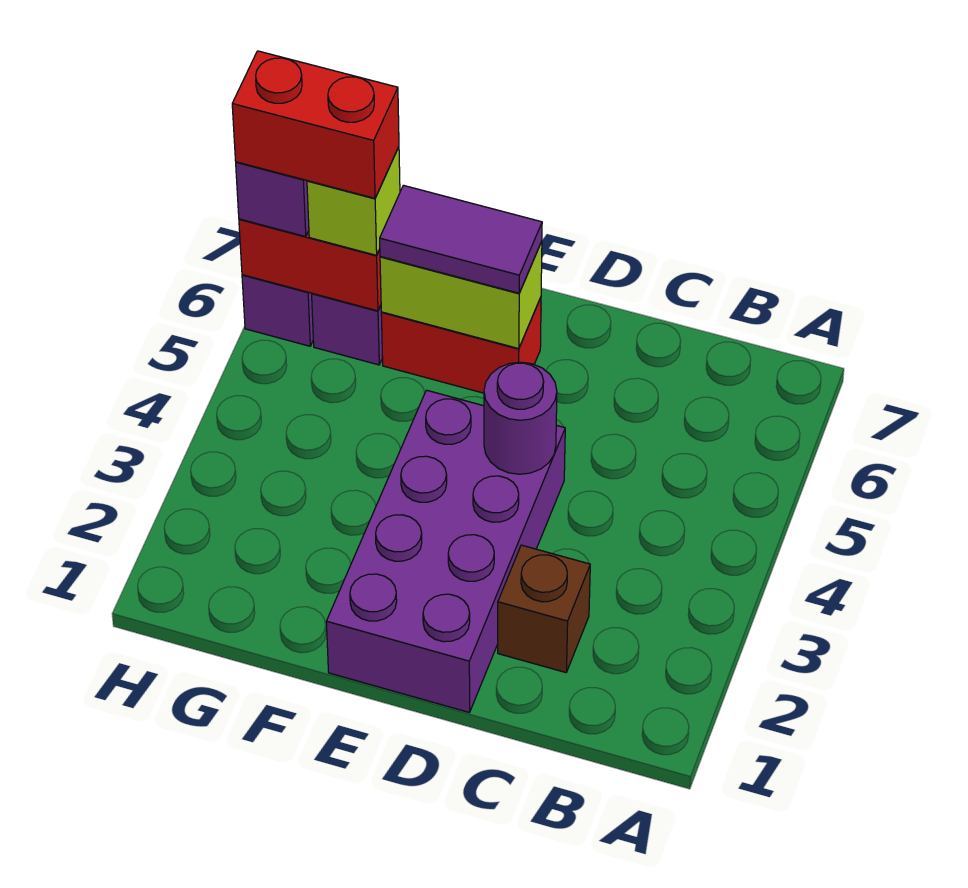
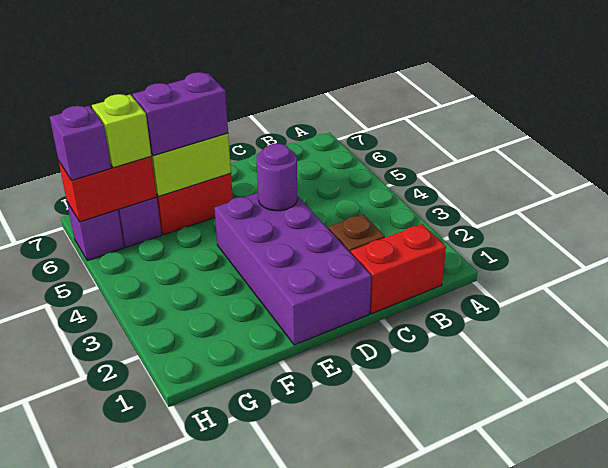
purple 1x2 tile [380,185,542,293] -> purple 1x2 brick [132,72,228,156]
red 1x2 brick [232,51,399,198] -> red 1x2 brick moved to [351,224,446,314]

